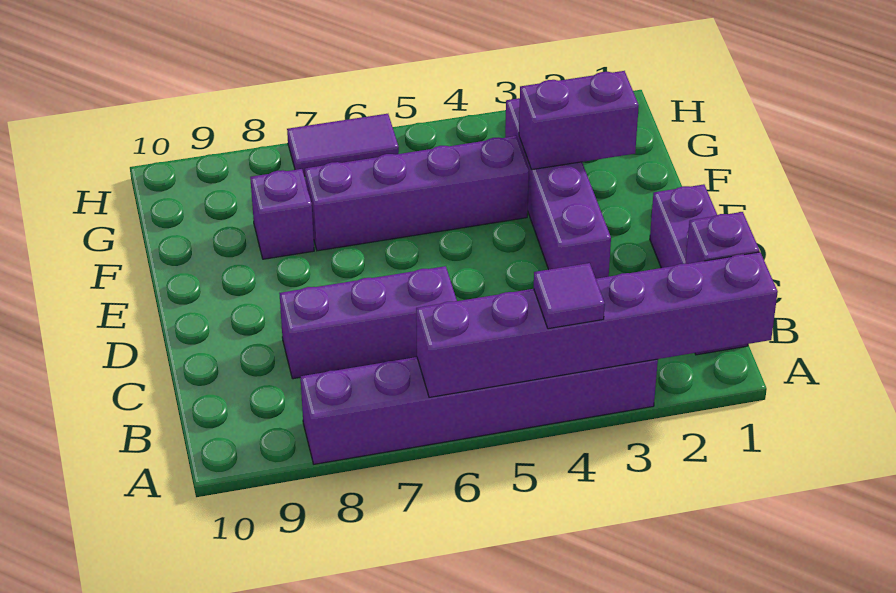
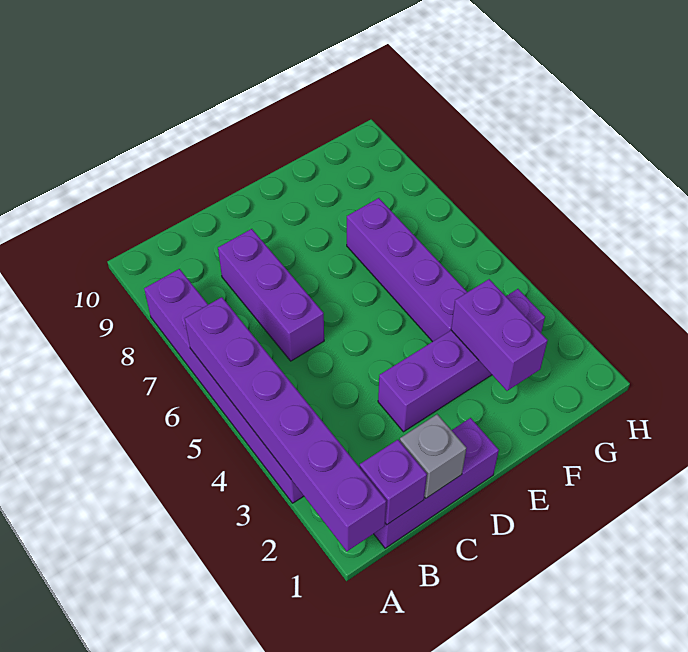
purple 1x1 tile [534,263,605,329] -> none
none -> grey 1x1 brick [400,414,466,498]
purple 1x1 brick [250,169,314,259] -> none
purple 1x2 tile [287,114,399,176] -> none

